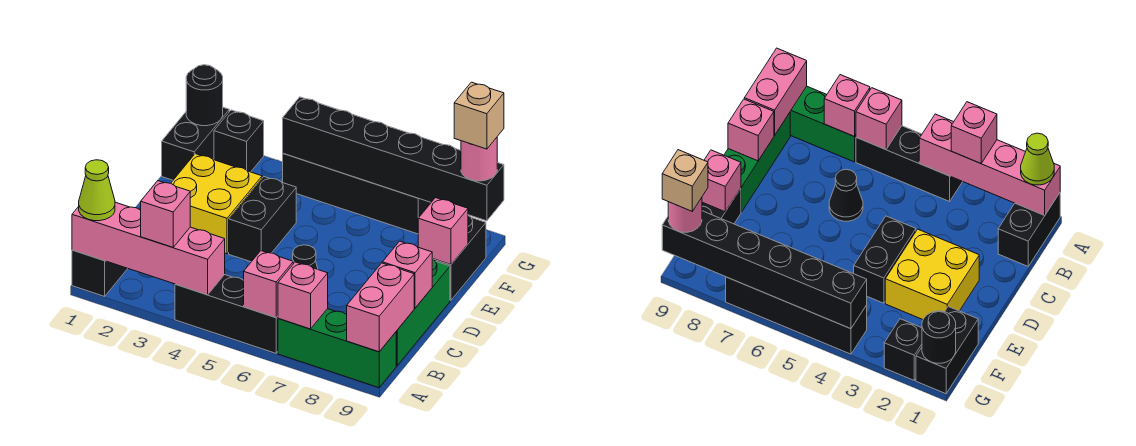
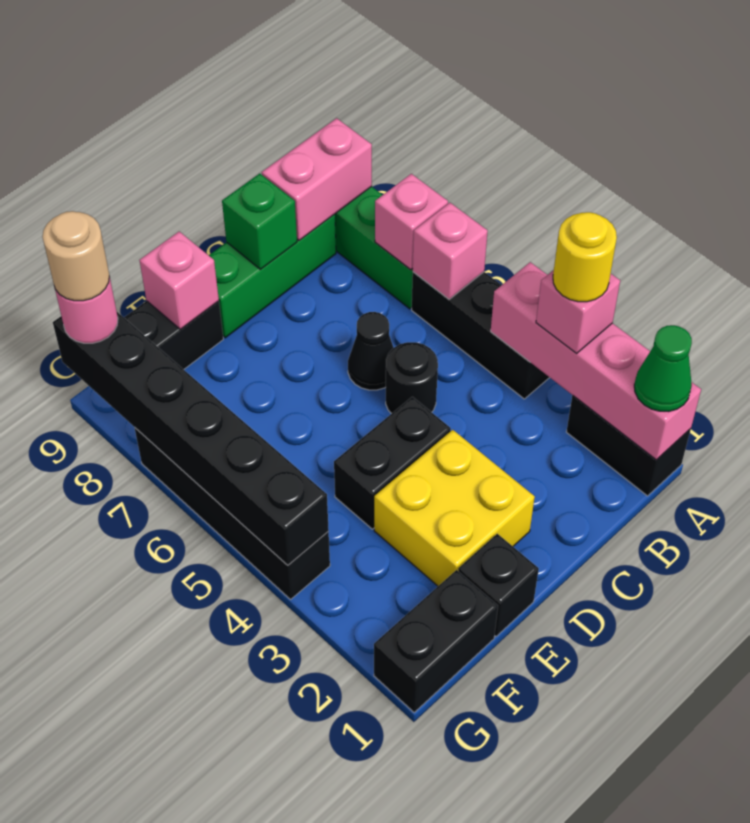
black 1x2 brick [72,250,128,296] -> black 1x2 brick turned to [566,396,691,496]
lime 1x1 cone [79,160,115,221] -> green 1x1 cone [634,325,692,412]
none -> yellow 1x1 round brick [553,212,617,302]
pink 1x1 brick [382,241,432,308] -> green 1x1 brick [222,173,297,269]
black 1x1 round brick [186,65,223,126] -> black 1x1 round brick moved to [386,342,438,414]
black 1x1 brick [214,110,264,172] -> black 1x1 brick moved to [458,534,539,636]
tan 1x1 brick [454,82,504,149] -> tan 1x1 round brick [43,211,109,301]

